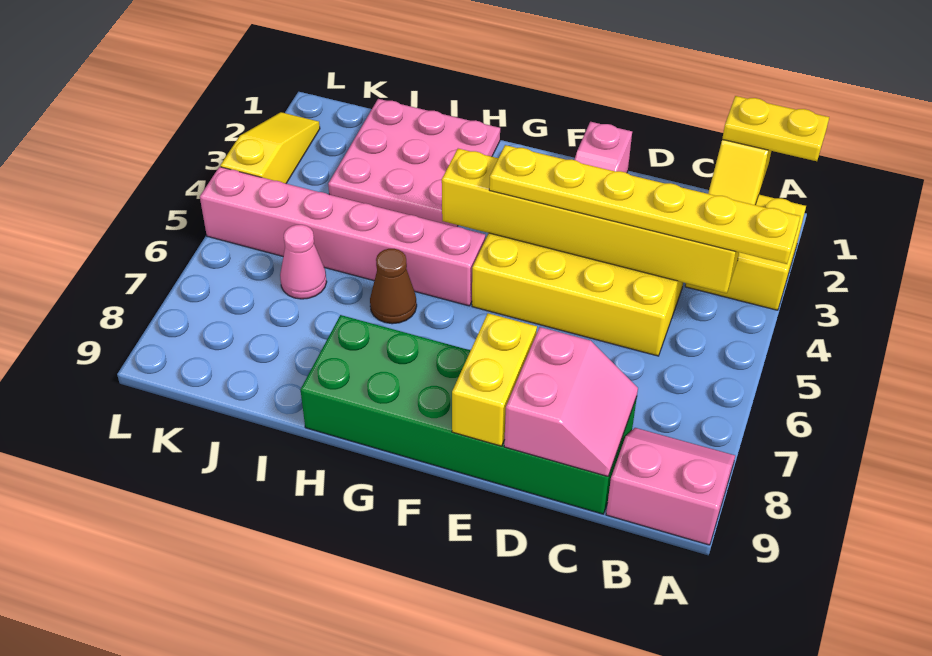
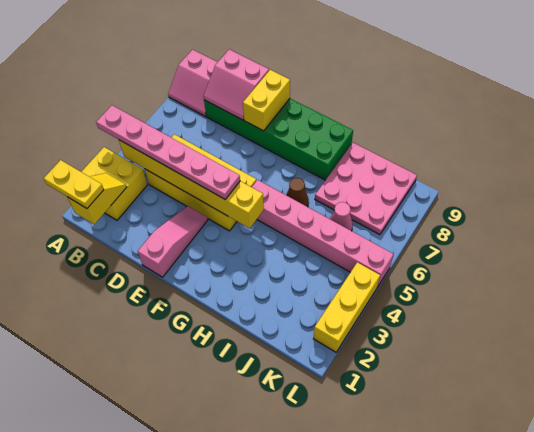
yellow 1x6 plate [489,145,800,264] -> pink 1x6 plate [96,105,240,200]
pink 2x2 slope [504,327,638,477] -> pink 2x2 slope turned to [203,49,269,120]
pink 3x3 plate [328,99,500,227] -> pink 3x3 plate moved to [315,143,417,235]
yellow 1x3 slope [220,112,320,183] -> yellow 1x3 brick [313,262,380,352]

